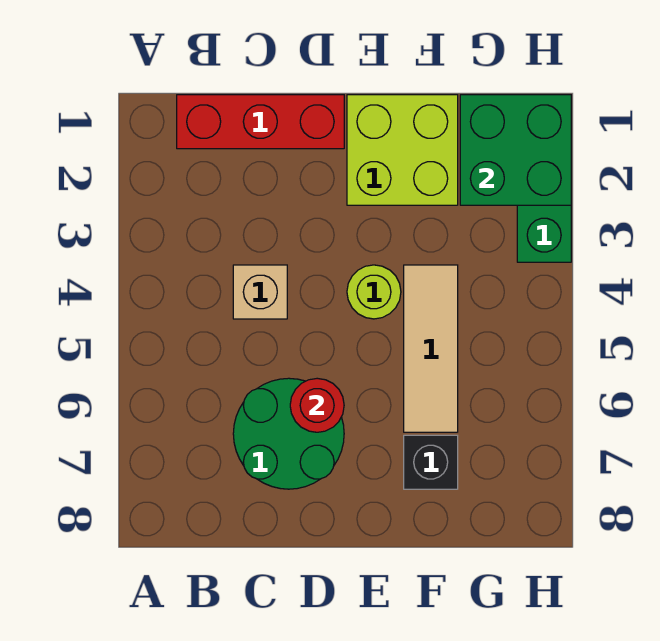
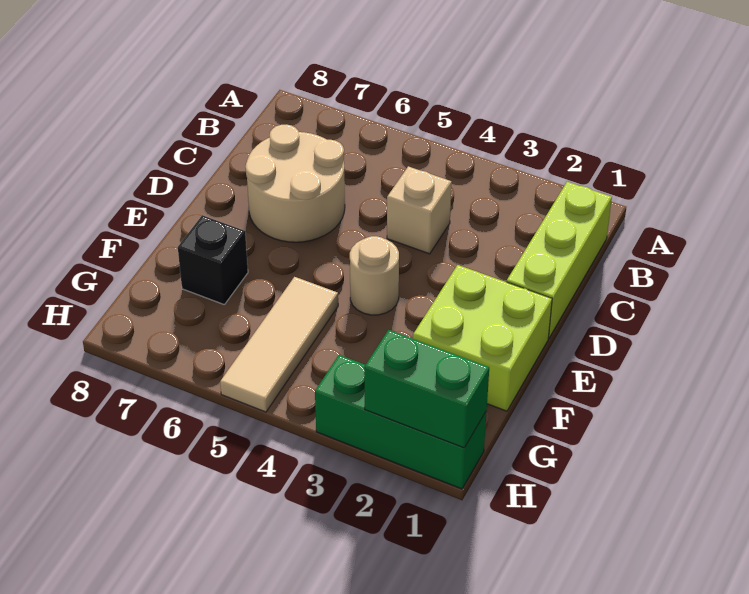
red 1x3 brick [177,95,344,149] -> lime 1x3 brick [507,182,612,338]
green 2x2 round brick [233,378,344,489] -> tan 2x2 round brick [245,125,345,242]
red 1x1 round brick [290,378,344,432] -> none
lime 1x1 round brick [347,265,401,319] -> tan 1x1 round brick [350,236,399,315]
tan 1x3 tile [404,265,458,432] -> tan 1x3 tile turned to [220,277,338,412]
green 2x2 brick [460,95,571,205] -> green 1x2 brick [364,330,489,448]

